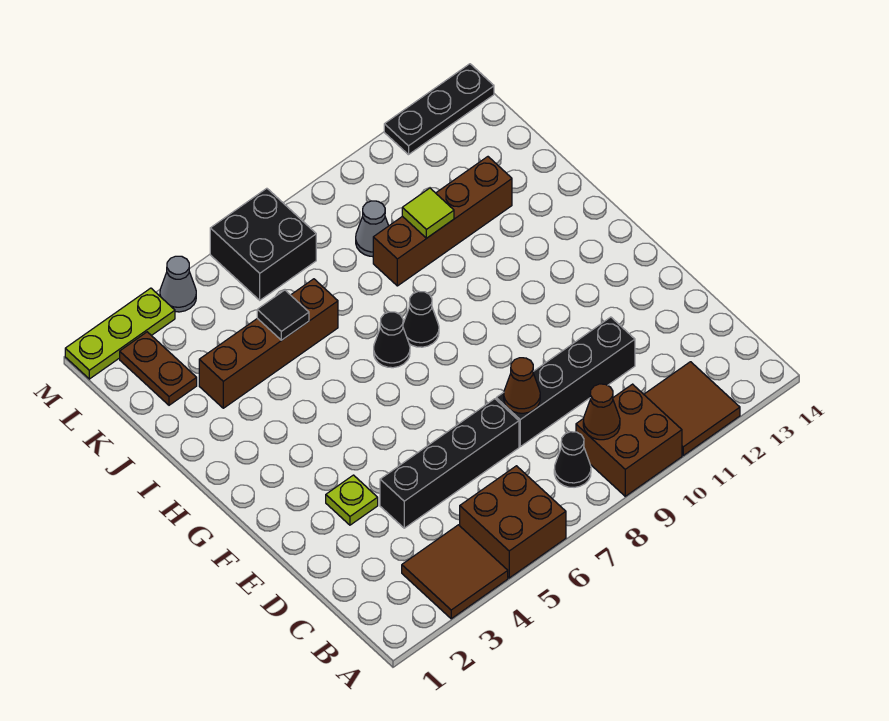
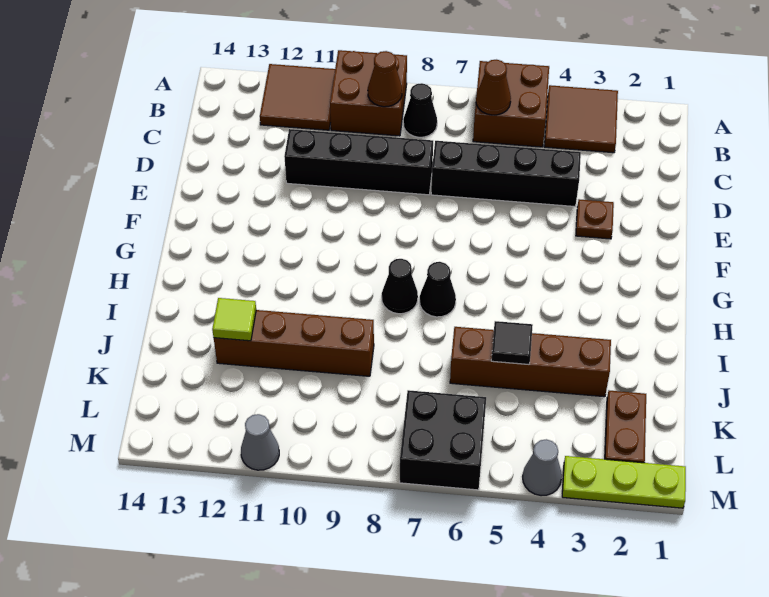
brown 1x1 cone [504,358,540,413] -> brown 1x1 cone moved to [476,60,511,115]
lime 1x1 plate [326,475,378,525] -> brown 1x1 plate [576,199,614,239]
lime 1x1 tile [402,188,454,238] -> lime 1x1 tile moved to [212,298,256,341]
grey 1x1 cone [356,201,388,257] -> grey 1x1 cone moved to [241,414,279,470]
black 1x3 plate [384,64,494,155] -> none

